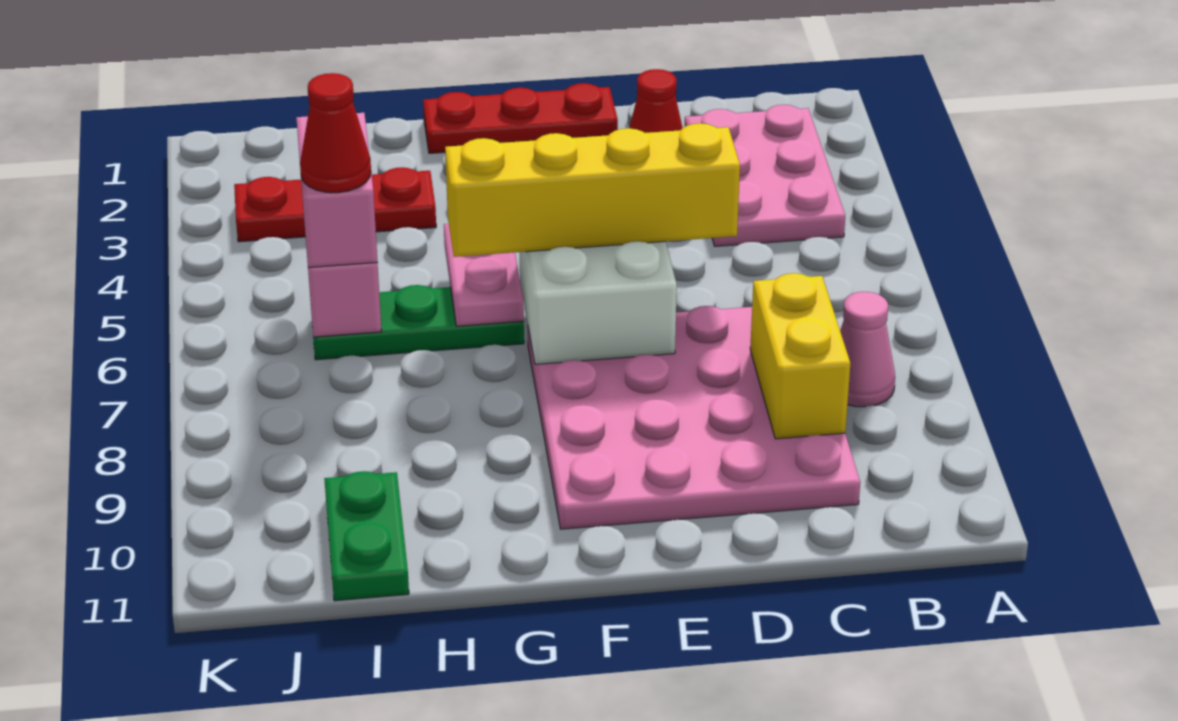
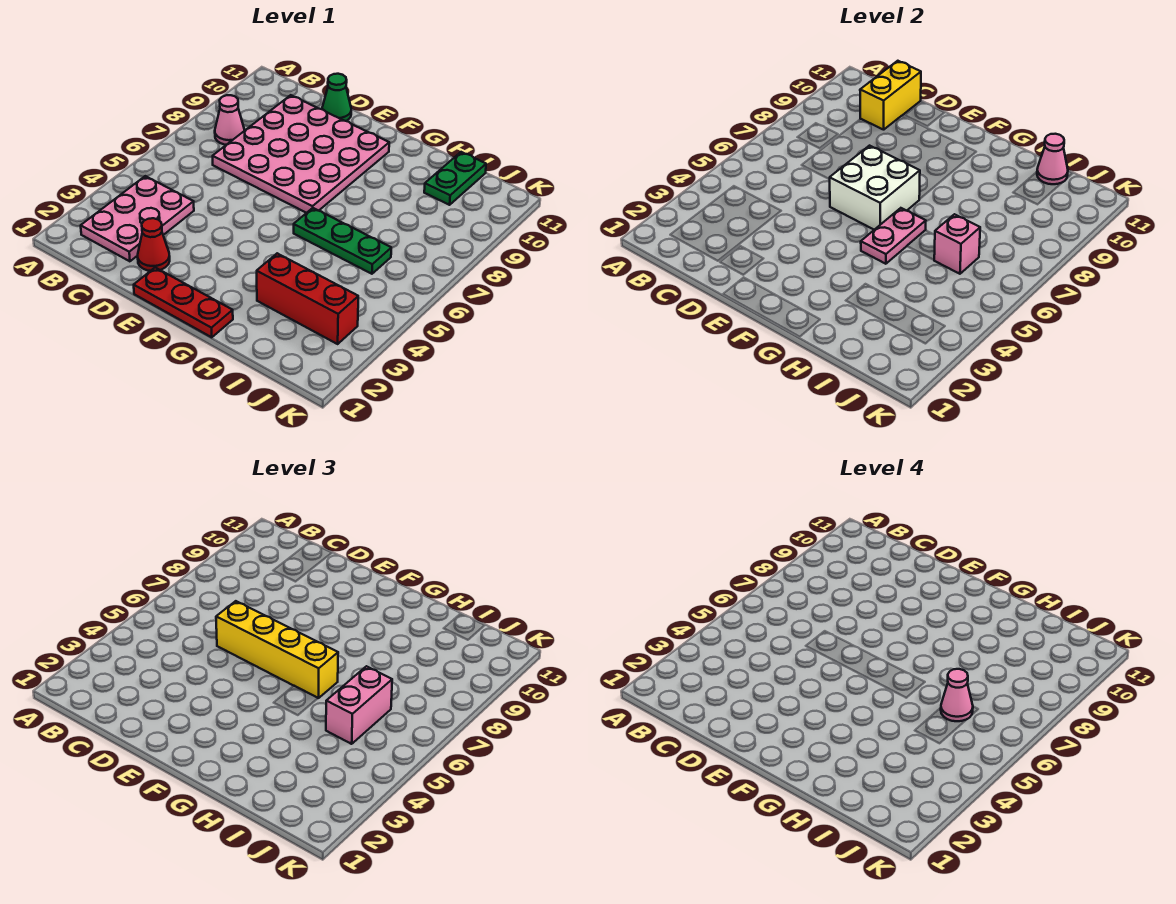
yellow 1x2 brick [750,273,851,439] -> yellow 1x2 brick moved to [860,61,921,130]
none -> green 1x1 cone [322,74,351,121]
red 1x3 plate [234,167,436,242] -> red 1x3 brick [257,253,358,344]
red 1x1 cone [300,73,371,193] -> pink 1x1 cone [941,669,973,721]
none -> pink 1x1 cone [1037,134,1068,184]

